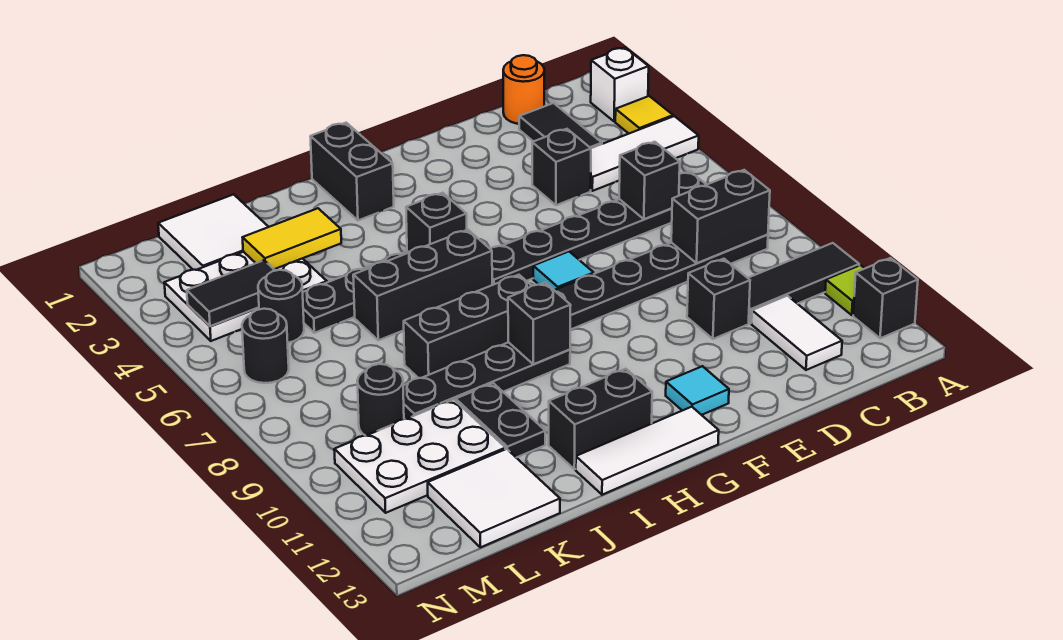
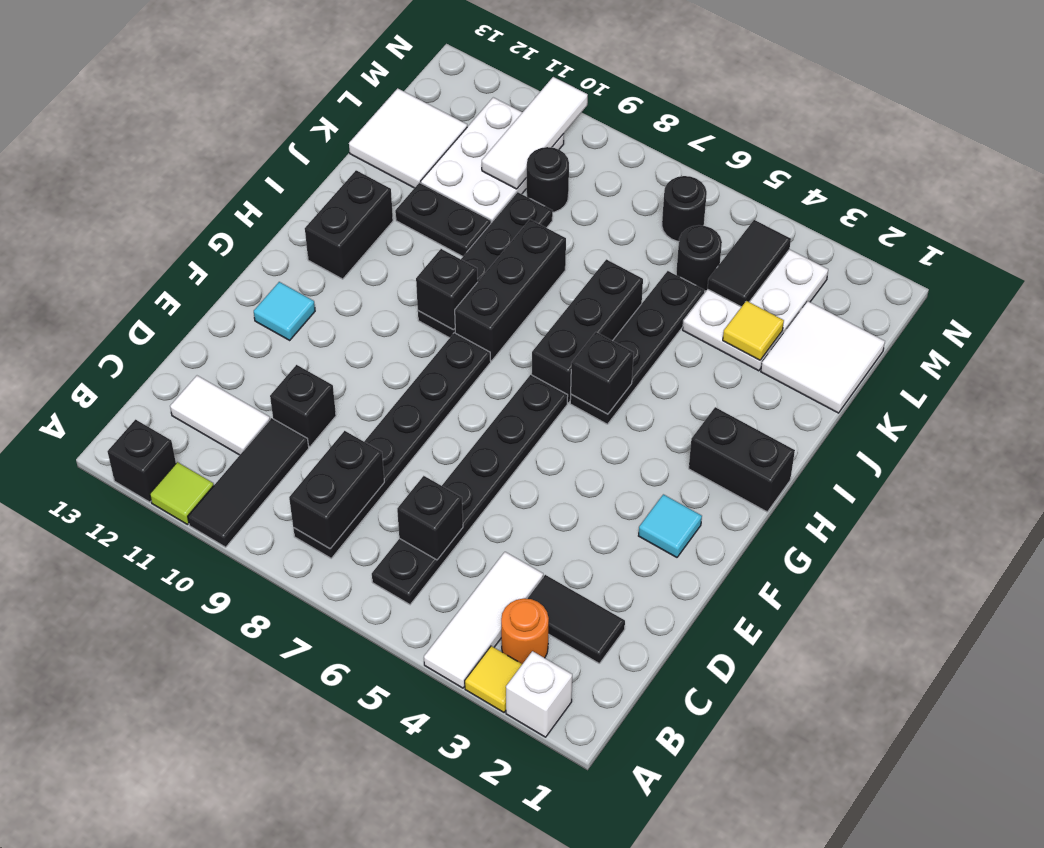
orange 1x1 round brick [503,55,544,124] -> orange 1x1 round brick moved to [501,598,549,664]
black 1x1 brick [532,129,591,205] -> none
cyan 1x1 tile [533,252,594,290] -> cyan 1x1 tile moved to [639,494,702,557]
white 1x3 tile [576,407,719,495] -> white 1x3 tile moved to [482,77,588,189]
yellow 1x2 tile [242,208,341,269] -> yellow 1x1 tile [723,301,784,360]

